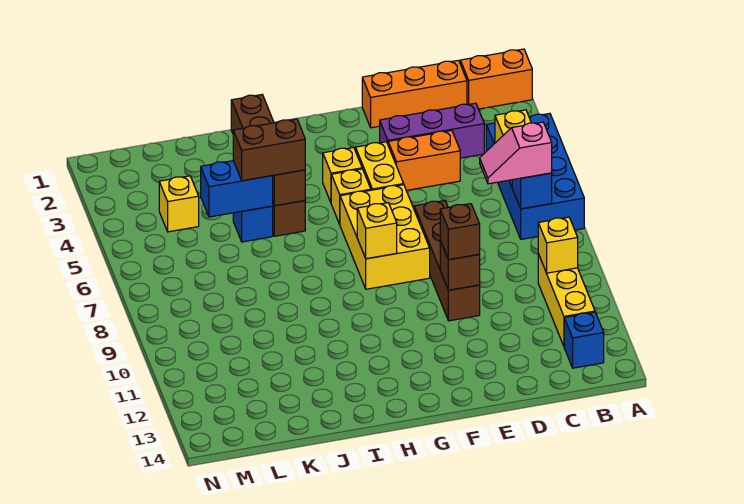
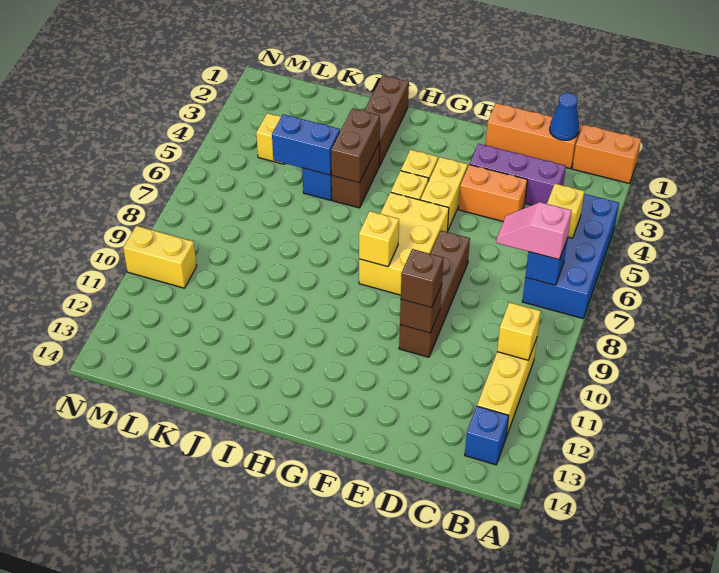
none -> blue 1x1 cone [550,93,579,140]
brown 1x2 brick [233,119,305,181] -> none
none -> yellow 1x2 brick [123,226,197,288]

